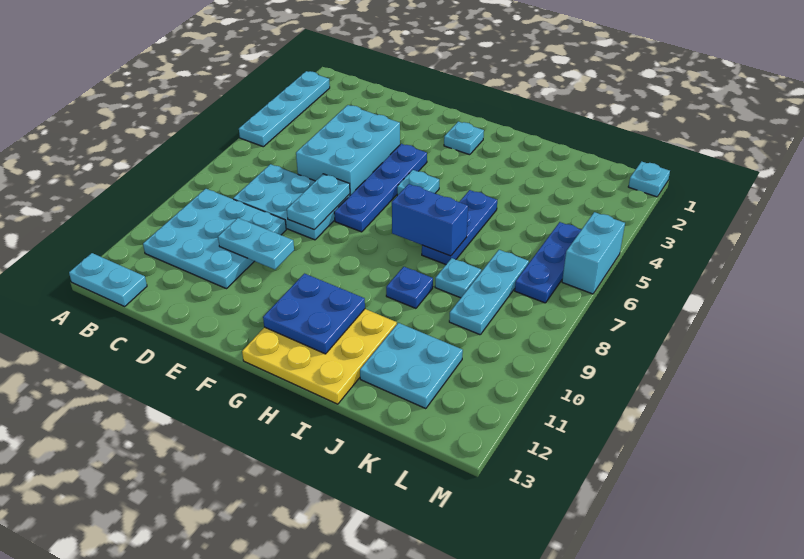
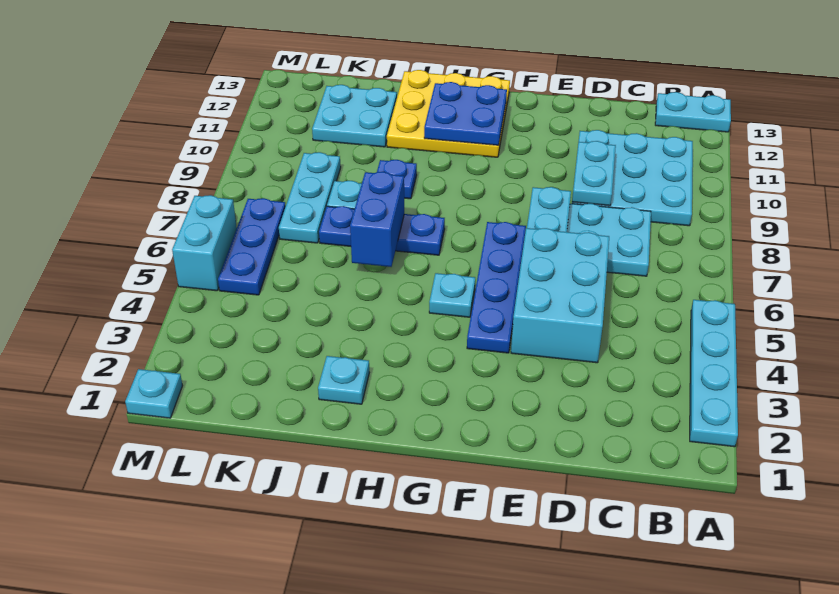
cyan 1x2 plate [218,218,294,269] -> cyan 1x2 plate turned to [572,141,616,206]
cyan 1x1 plate [444,122,484,155] -> cyan 1x1 plate moved to [318,356,369,404]
blue 1x2 brick [392,184,468,256] -> blue 1x2 brick turned to [350,172,404,267]
blue 1x3 plate [422,190,497,264] -> blue 1x3 plate turned to [319,206,445,255]

